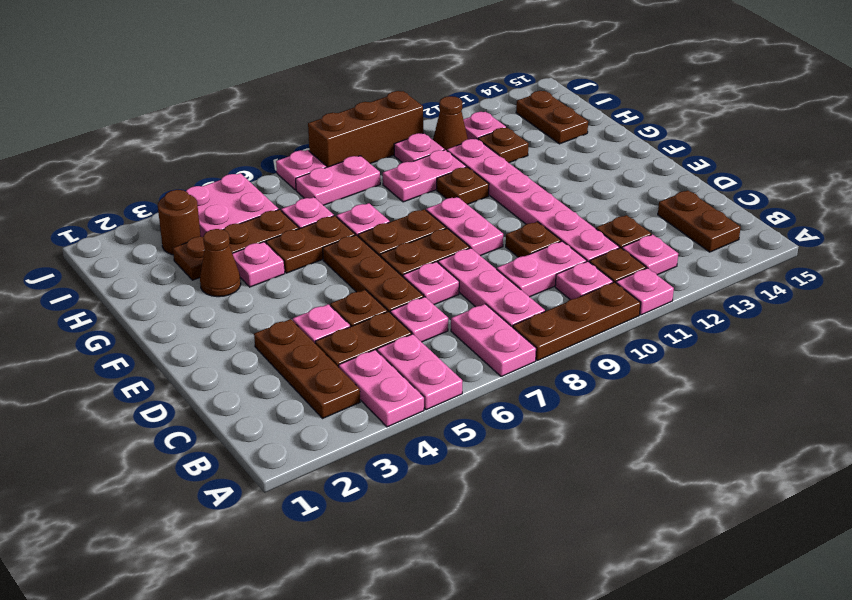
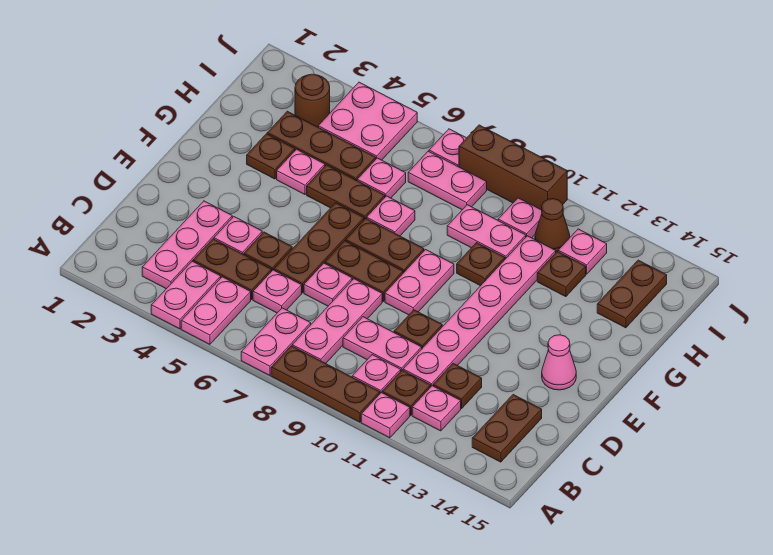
brown 1x3 plate [254,319,360,418] -> pink 1x3 plate [142,201,232,289]
none -> pink 1x1 cone [542,335,576,390]
brown 1x1 cone [200,229,241,297] -> brown 1x1 plate [247,134,295,179]

